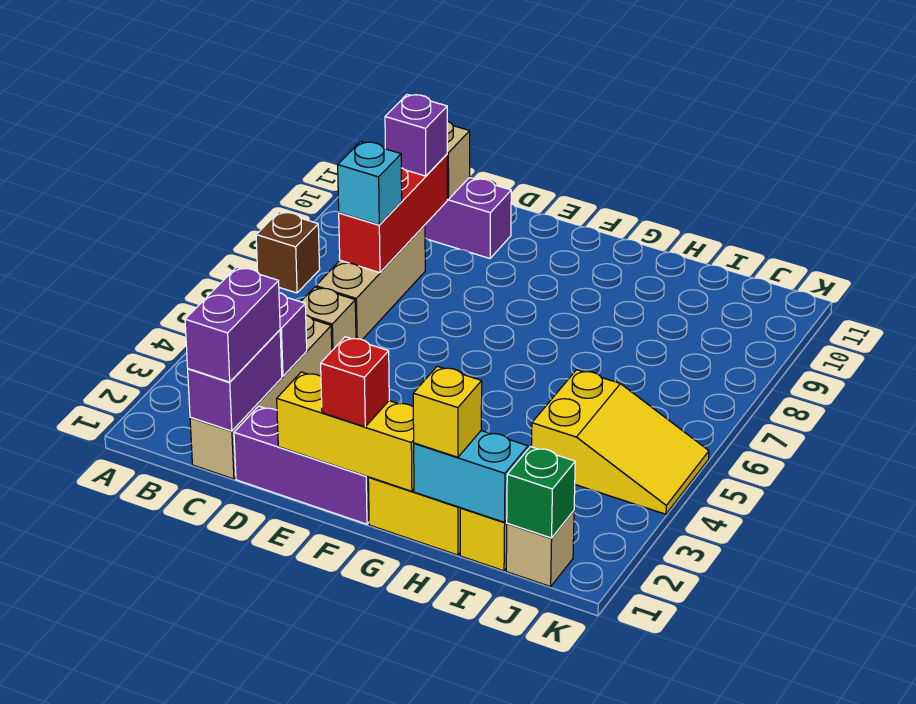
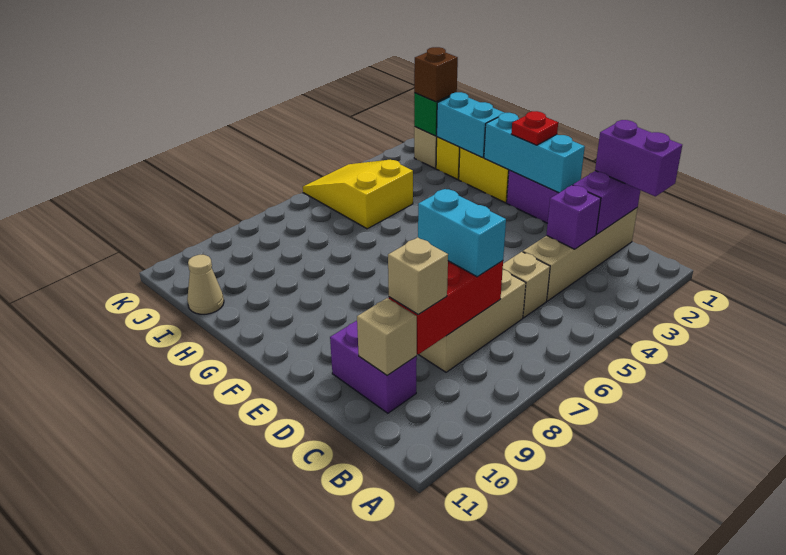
brown 1x1 brick [256,212,320,293] -> brown 1x1 brick moved to [414,47,458,102]
purple 1x2 brick [185,267,280,382] -> purple 1x2 brick turned to [595,120,682,197]
cyan 1x1 brick [338,142,402,225] -> cyan 1x2 brick [418,189,506,277]
purple 1x1 brick [385,94,447,176] -> tan 1x1 brick [388,237,448,314]
yellow 1x3 brick [277,372,414,491] -> cyan 1x3 brick [484,113,585,193]
red 1x1 brick [321,337,389,427] -> red 1x1 plate [511,111,558,145]
yellow 1x1 brick [413,366,482,457] -> none
none -> tan 1x1 cone [187,255,224,314]

